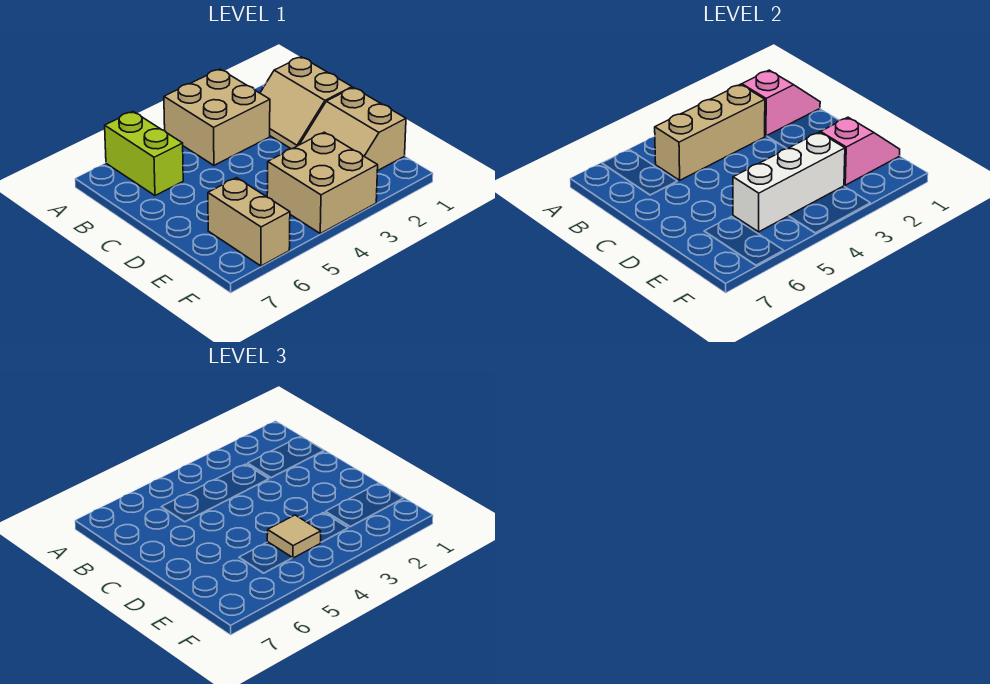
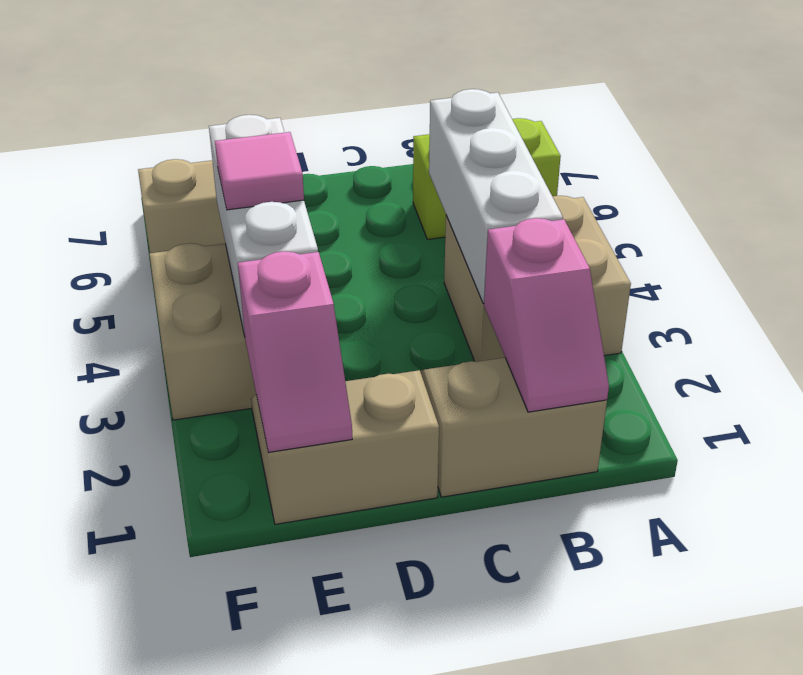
tan 1x3 brick [655,84,765,180] -> white 1x3 brick [429,89,563,304]
tan 1x1 tile [267,515,321,558] -> pink 1x1 tile [215,132,304,210]

